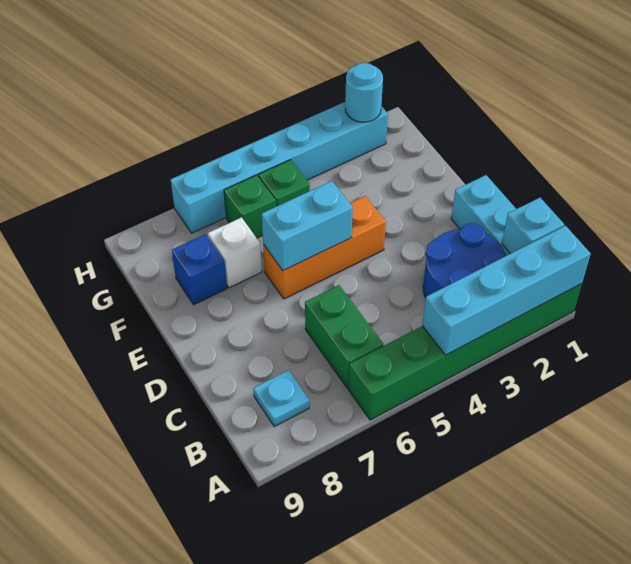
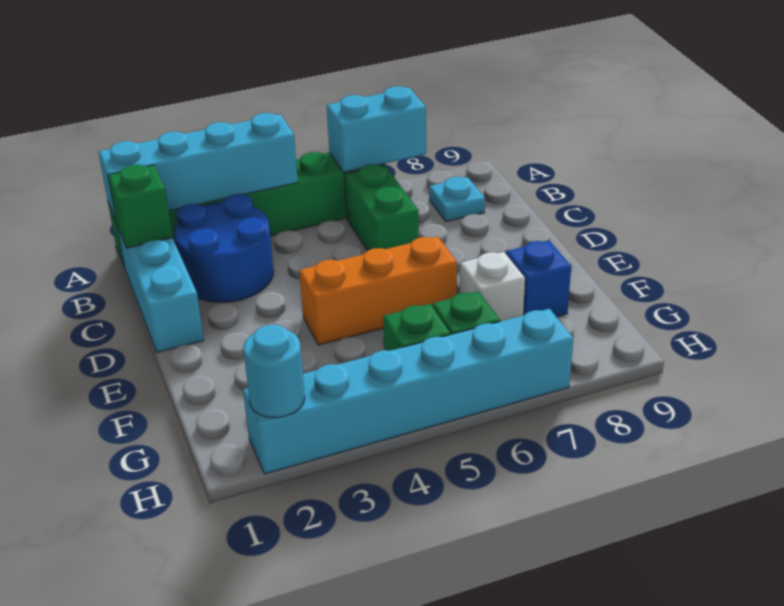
cyan 1x1 brick [502,198,564,254] -> green 1x1 brick [108,165,172,248]
cyan 1x2 brick [262,181,353,271] -> cyan 1x2 brick moved to [327,86,426,172]

